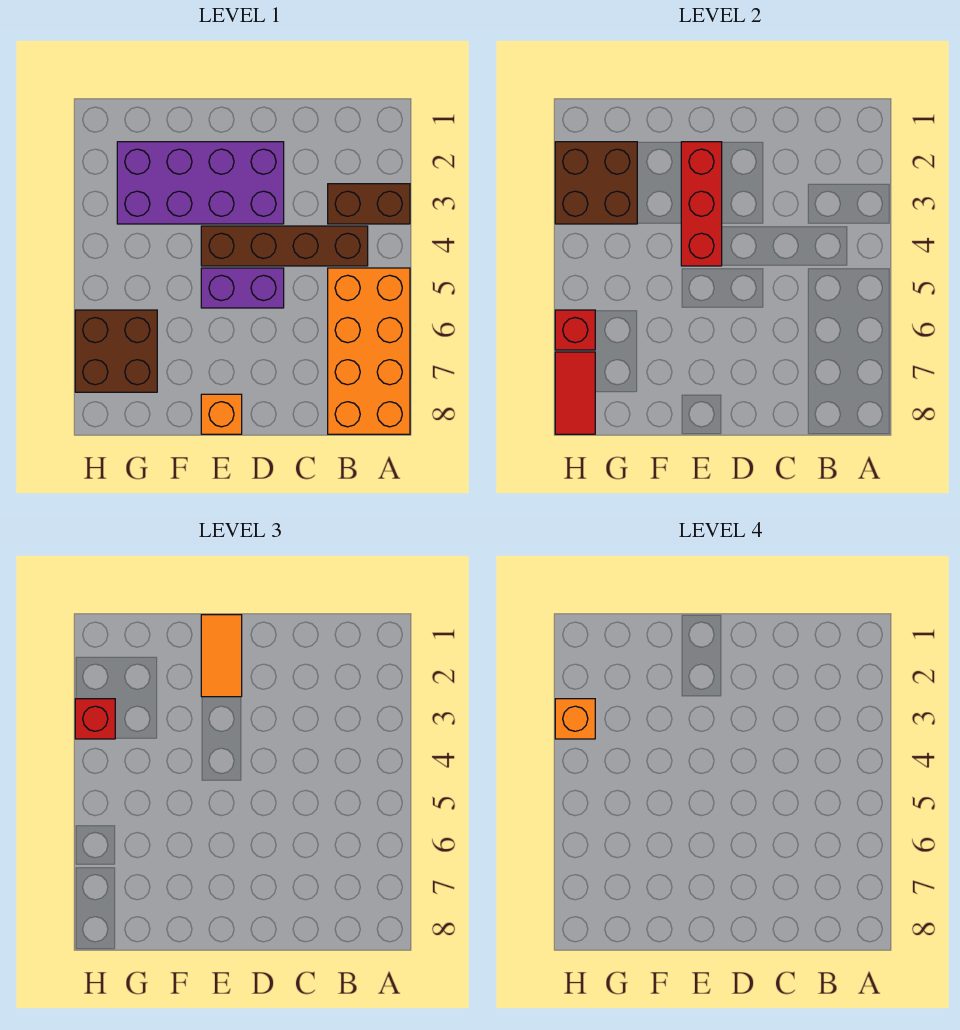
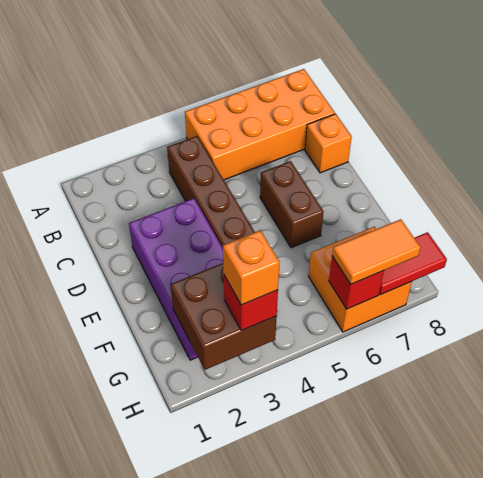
brown 1x2 brick [328,184,410,224] -> brown 1x2 brick moved to [260,161,324,248]
purple 1x2 brick [201,268,284,308] -> none
orange 1x2 tile [201,615,242,697] -> orange 1x2 tile moved to [332,219,421,284]
red 1x3 brick [681,142,722,266] -> none
orange 1x1 brick [201,394,242,434] -> orange 1x1 brick moved to [305,114,352,173]
brown 2x2 brick [75,310,157,392] -> orange 2x2 brick [308,227,412,332]

